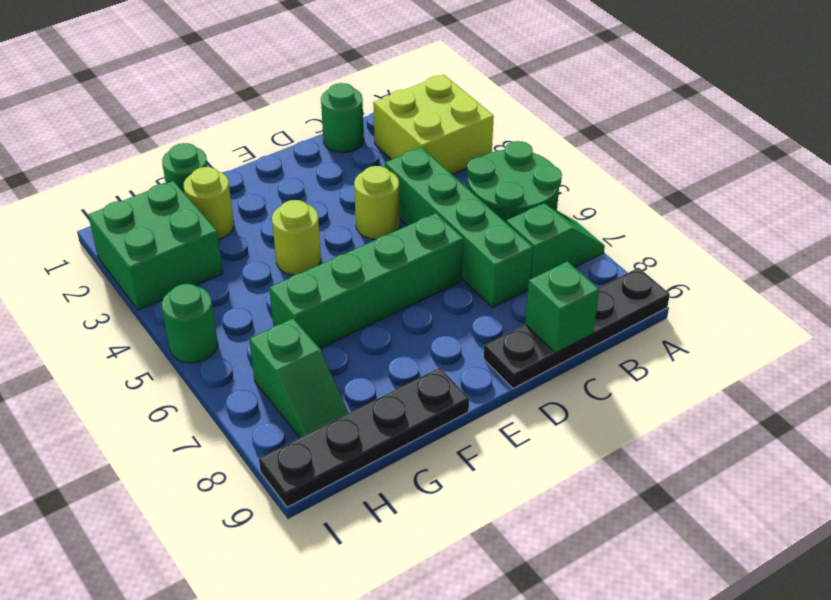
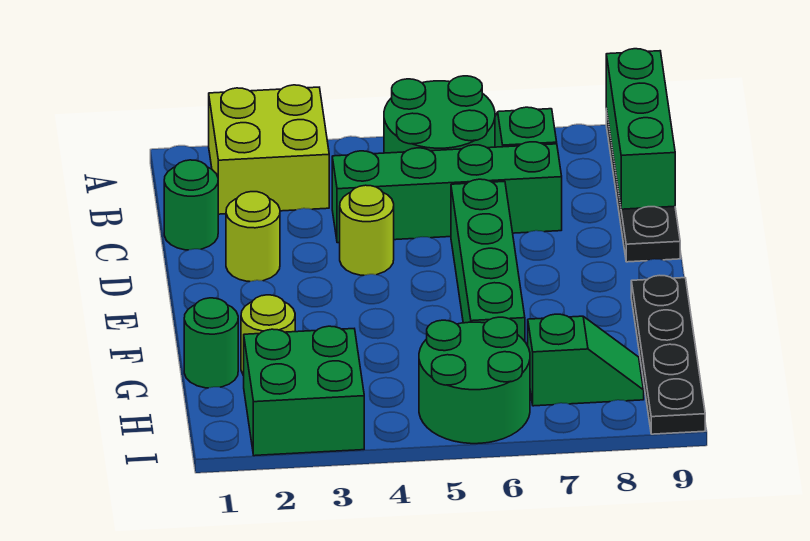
green 1x1 brick [525,261,599,353] -> green 1x3 brick [606,49,675,209]
lime 1x1 round brick [272,200,321,275] -> lime 1x1 round brick moved to [226,192,280,281]
green 1x1 round brick [162,284,218,363] -> green 2x2 round brick [419,317,530,444]

